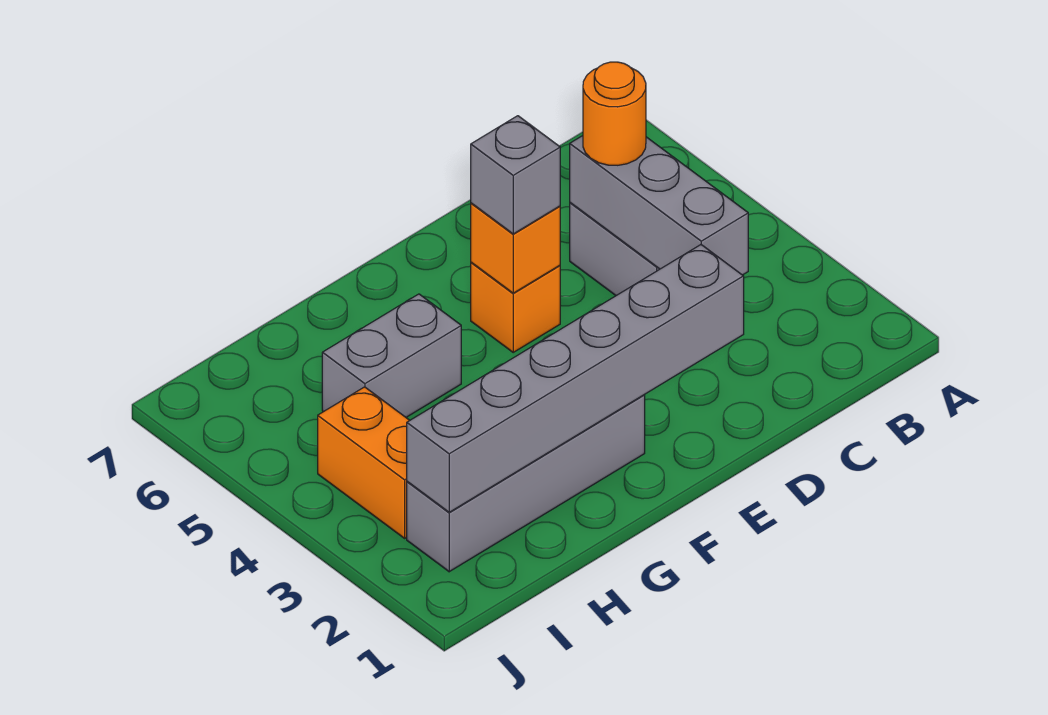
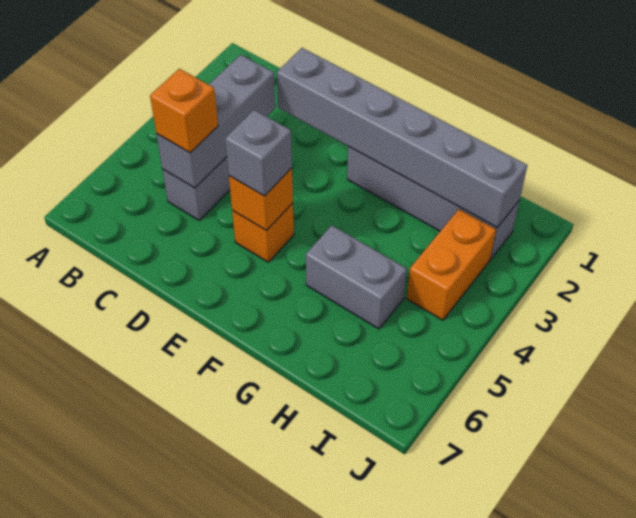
orange 1x1 round brick [583,62,646,165] -> orange 1x1 brick [150,69,218,153]

